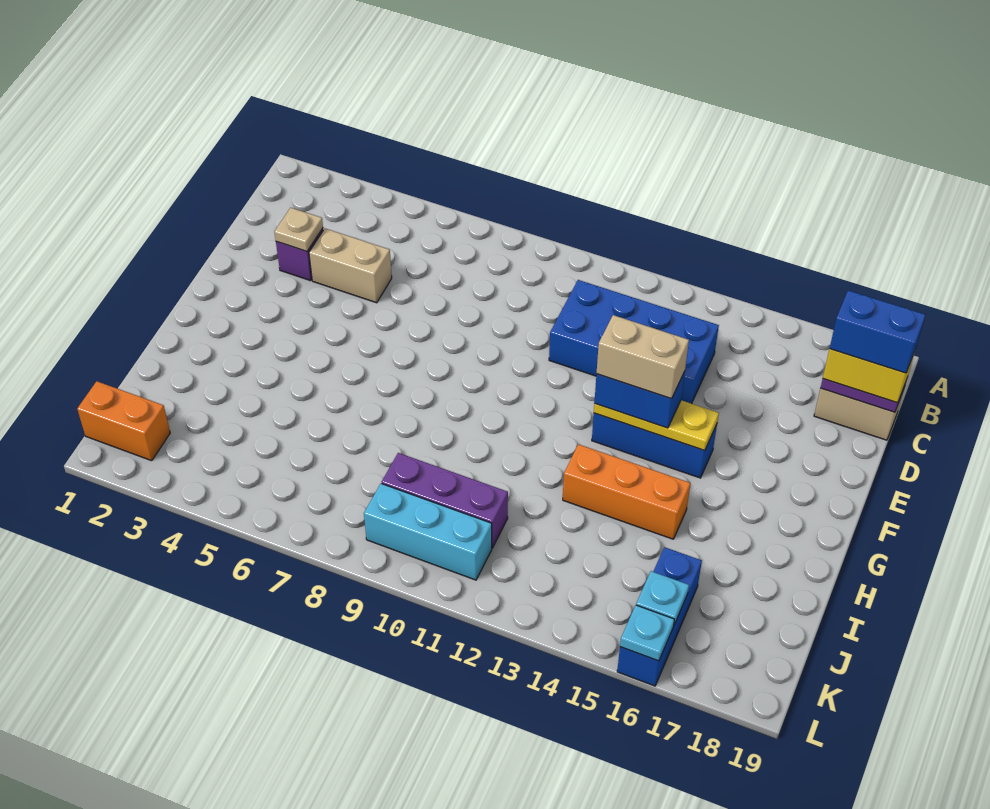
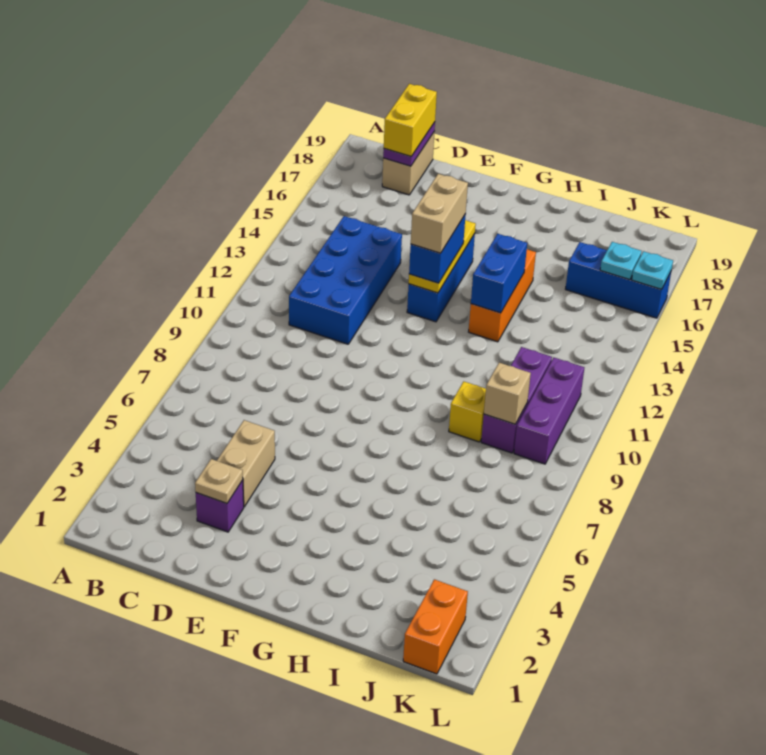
blue 1x2 brick [830,290,925,373] -> blue 1x2 brick moved to [471,234,527,313]
none -> yellow 1x1 brick [449,382,486,442]
none -> tan 1x1 brick [484,363,531,424]
cyan 1x3 brick [364,483,492,580] -> purple 1x3 brick [514,358,584,464]

